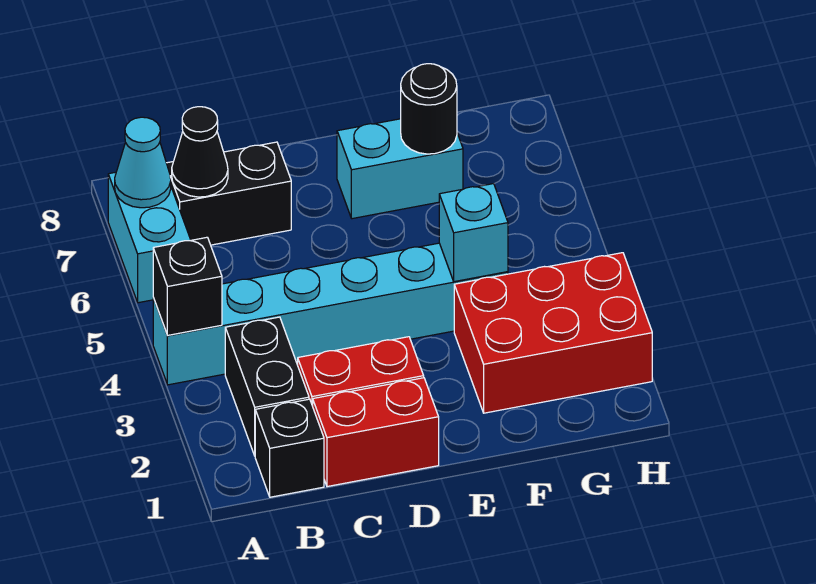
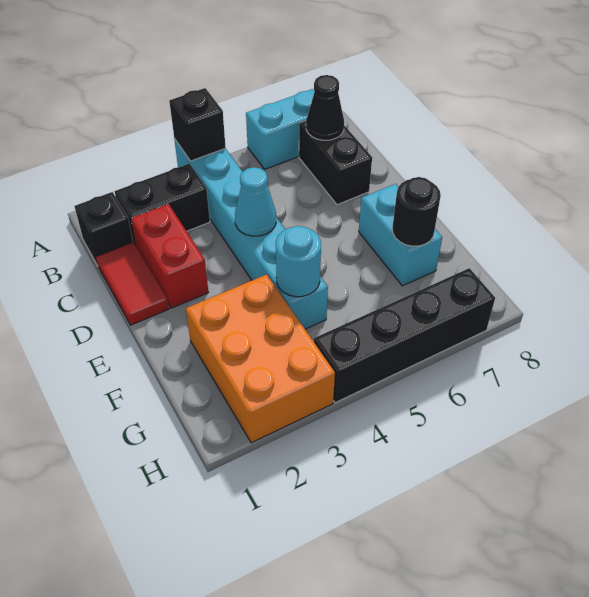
cyan 1x1 cone [115,117,171,208] -> cyan 1x1 cone moved to [235,167,276,236]
red 1x2 brick [313,378,439,487] -> red 1x2 tile [96,242,169,325]
red 2x3 brick [454,253,652,413] -> orange 2x3 brick [186,275,335,443]
cyan 1x1 brick [439,184,508,282] -> cyan 1x1 round brick [276,226,321,297]
none -> black 1x4 brick [314,268,495,403]

